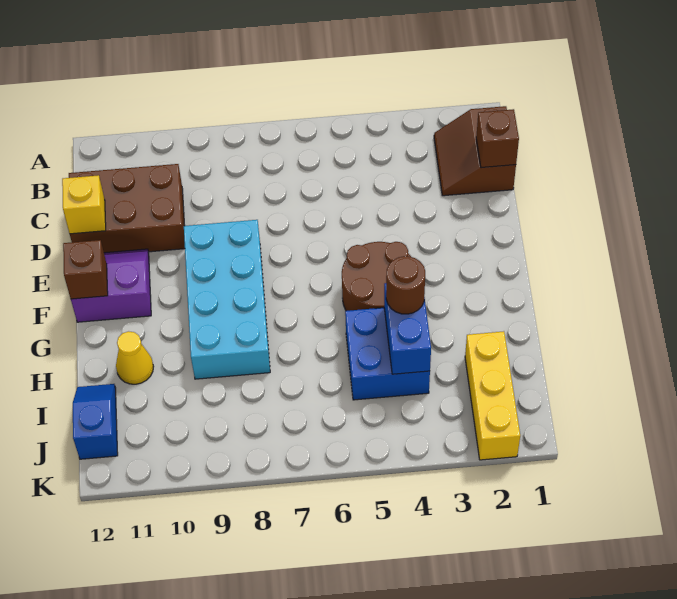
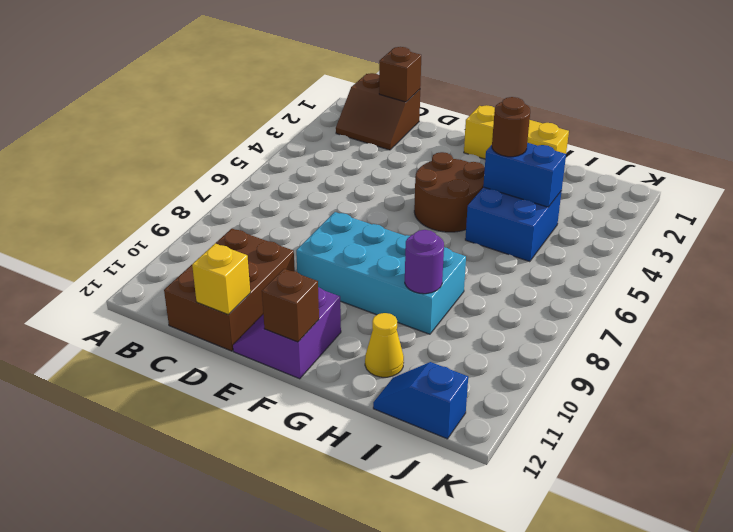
none -> purple 1x1 round brick [405,230,444,294]
yellow 1x3 brick [465,331,520,460] -> yellow 1x3 brick moved to [464,105,569,159]

